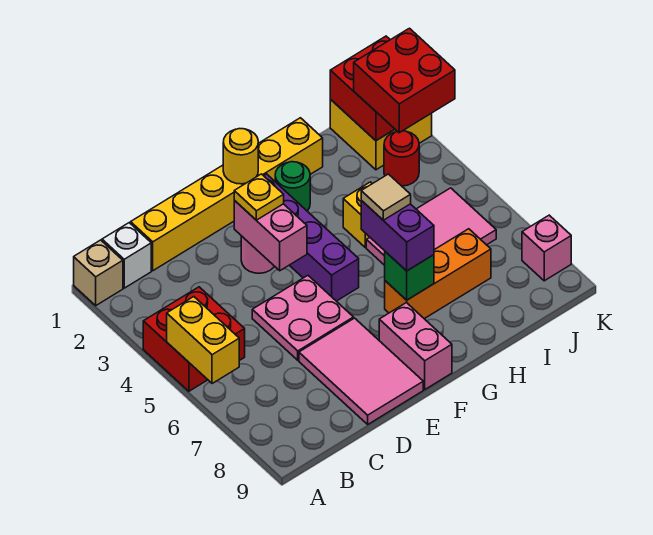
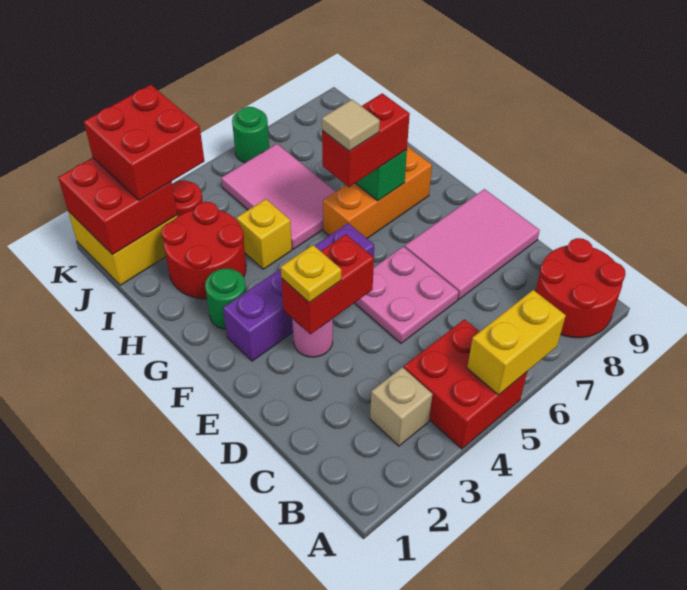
tan 1x1 brick [74,240,123,305] -> tan 1x1 brick moved to [370,367,432,446]
none -> red 2x2 round brick [535,238,626,338]
white 1x1 brick [102,223,151,288] -> none
yellow 1x6 brick [131,118,323,271] -> none
pink 1x2 brick [234,200,307,271] -> red 1x2 brick [281,234,374,334]
yellow 1x1 round brick [223,129,258,184] -> none
pink 1x2 brick [379,303,452,389] -> none
purple 1x2 brick [361,201,434,271] -> red 1x2 brick [322,93,410,187]
orange 1x3 brick [385,229,491,319] -> orange 1x3 brick turned to [323,146,432,238]
none -> red 2x2 round brick [161,202,246,299]
none -> green 1x1 round brick [232,107,269,163]
pink 1x1 brick [522,215,571,281] -> none

